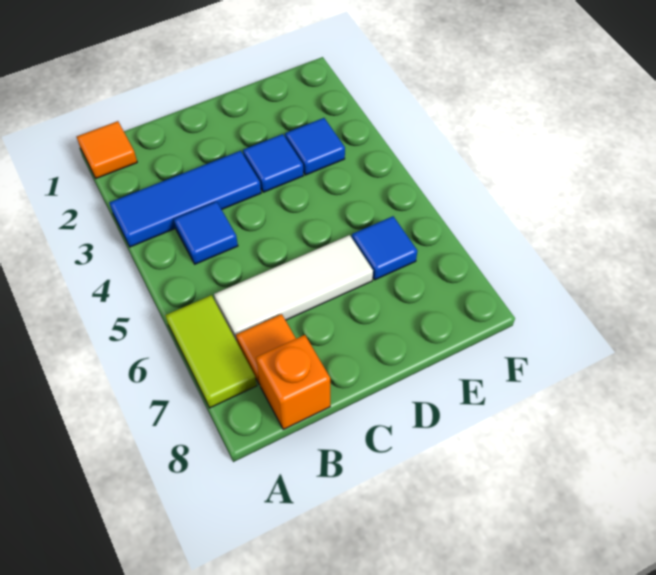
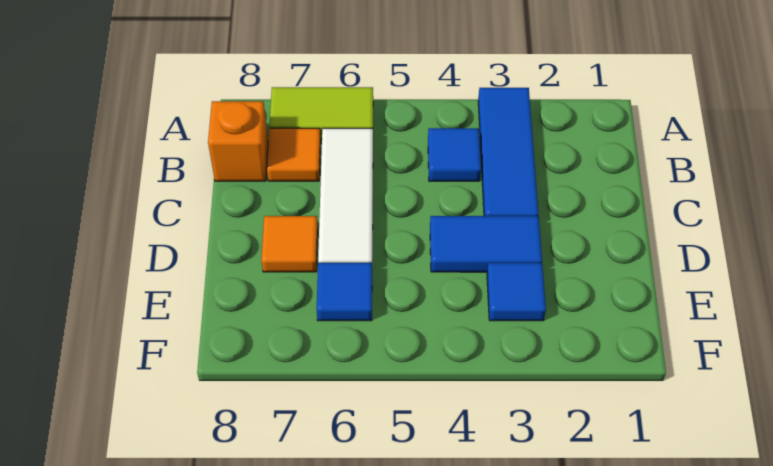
orange 1x1 tile [77,121,137,178] -> orange 1x1 tile moved to [261,216,318,272]
blue 1x1 tile [243,134,304,192] -> blue 1x2 tile [430,216,542,272]

